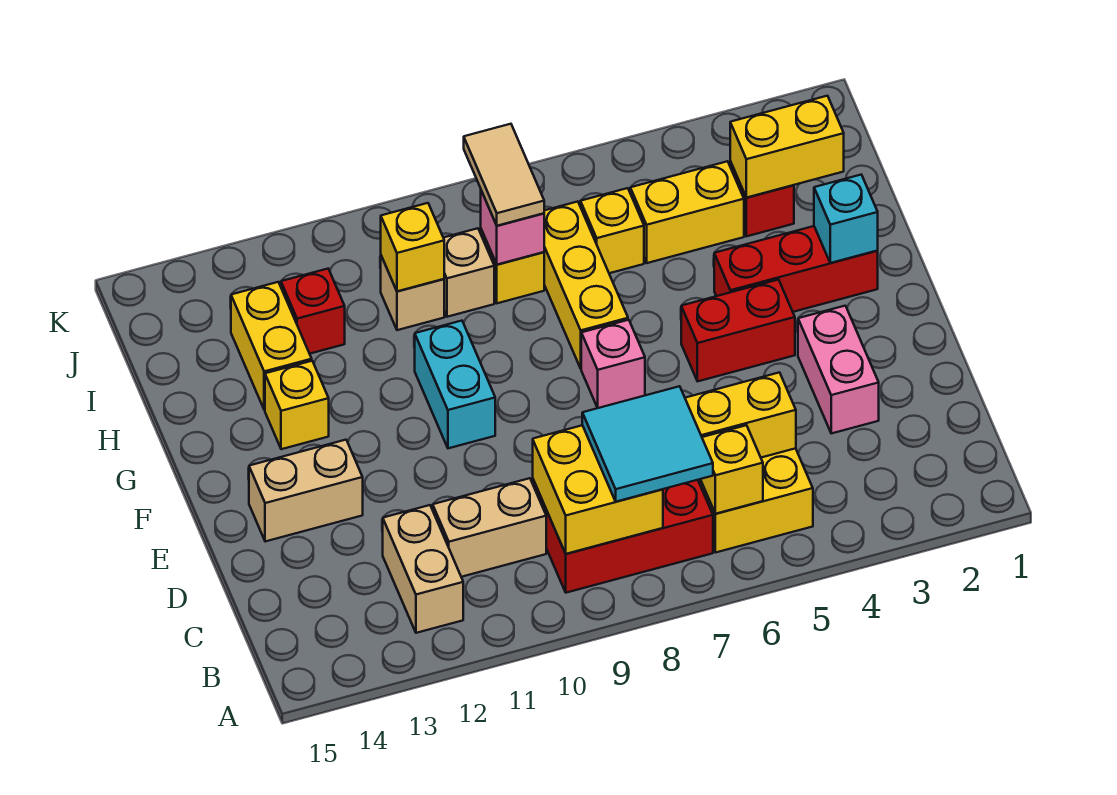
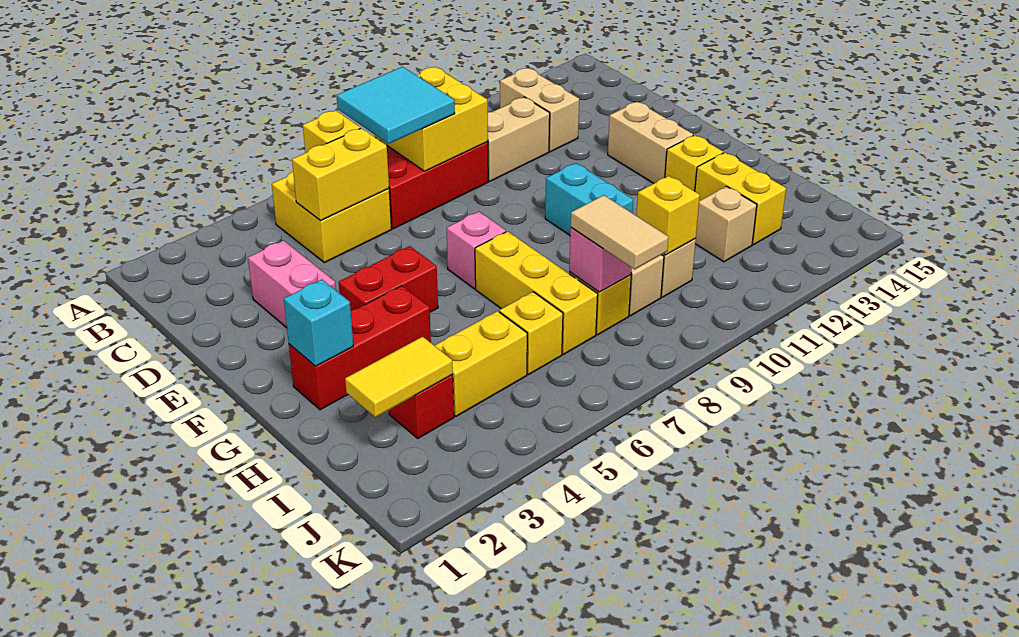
tan 1x2 brick [249,440,363,542] -> tan 1x2 brick turned to [608,102,693,183]
yellow 1x2 brick [730,96,844,198] -> yellow 1x2 tile [345,337,453,417]
red 1x1 brick [281,269,345,354] -> tan 1x1 brick [695,186,757,262]

